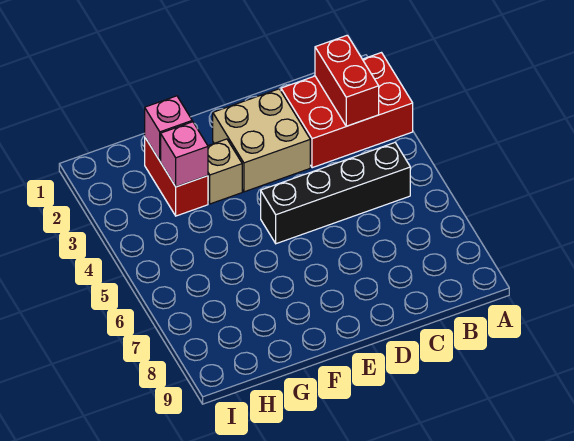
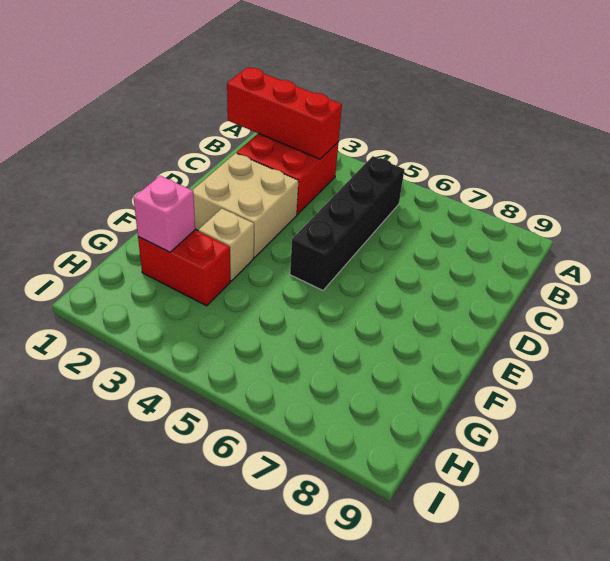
red 2x3 brick [281,53,413,168] -> red 2x2 brick [237,133,338,215]
red 1x2 brick [315,35,379,126] -> red 1x3 brick [227,67,342,159]
pink 1x1 brick [161,122,208,187] -> none

